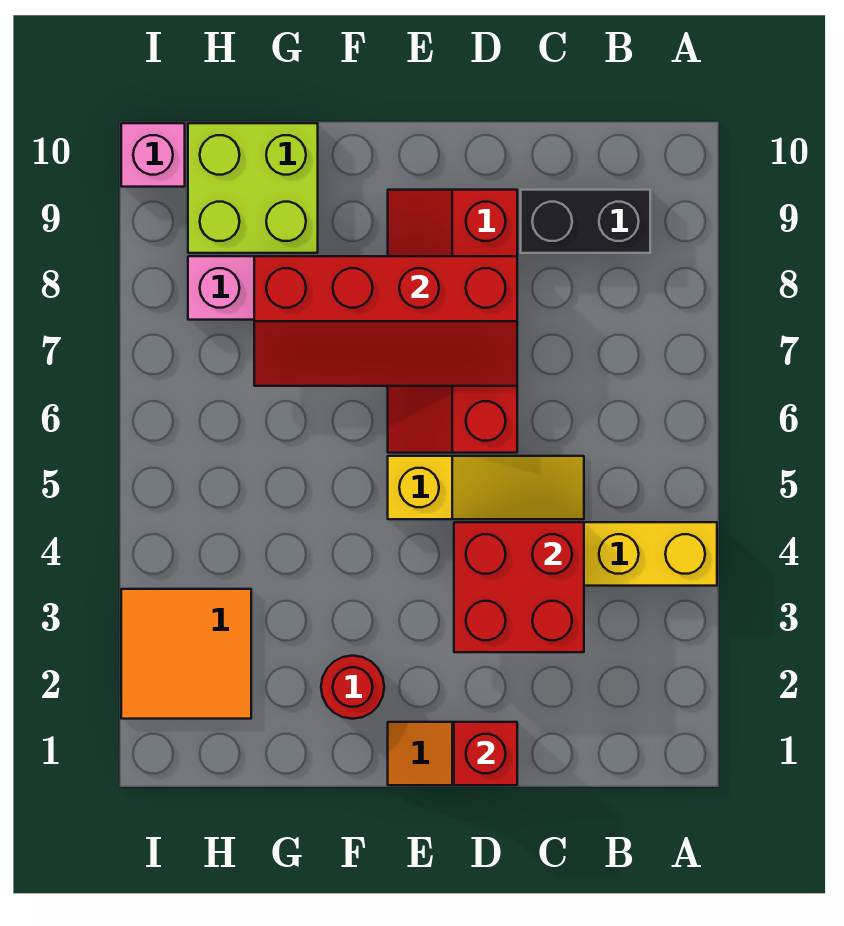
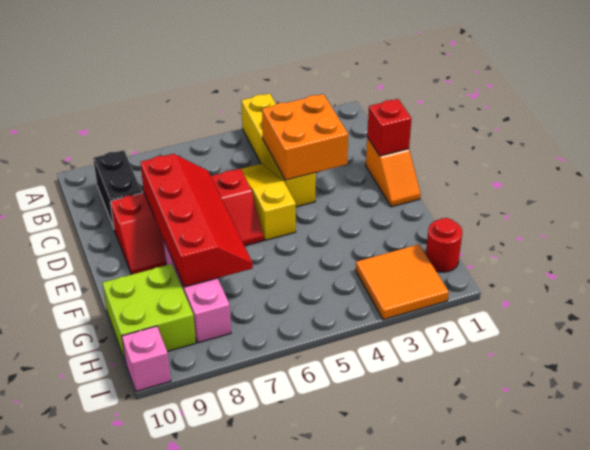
red 2x2 brick [454,522,584,652] -> orange 2x2 brick [262,94,348,180]
red 1x1 round brick [321,656,384,719] -> red 1x1 round brick moved to [426,218,462,272]

